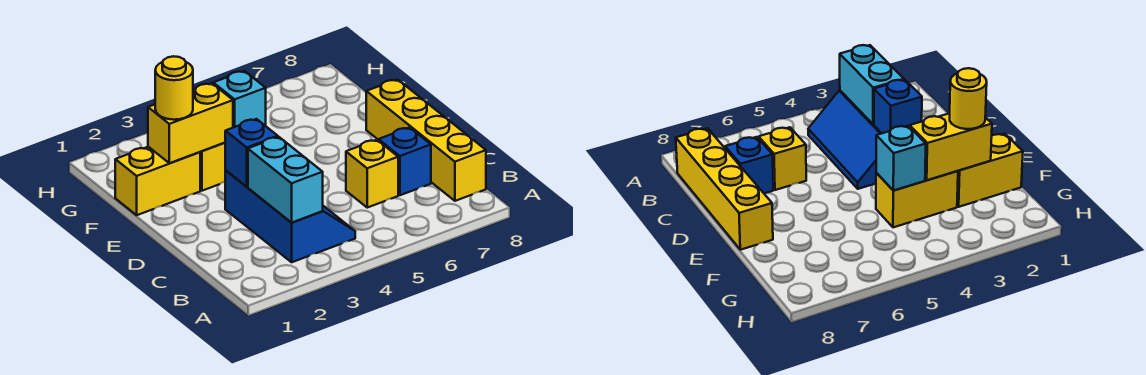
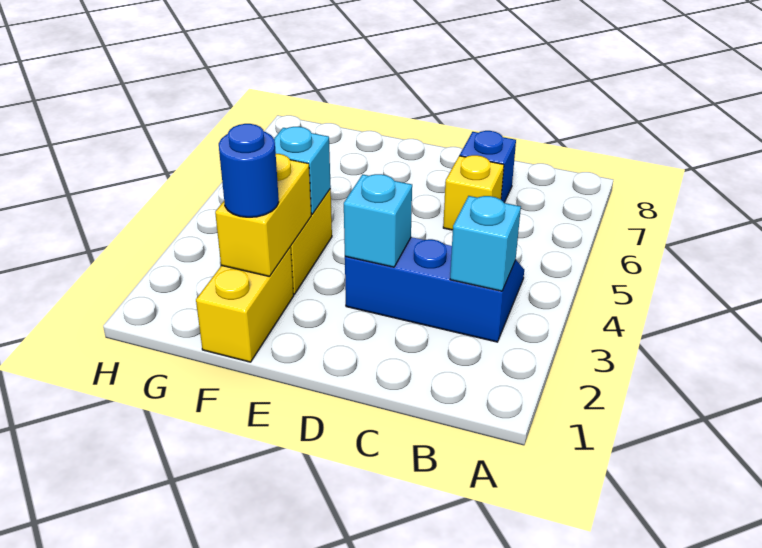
cyan 1x2 brick [248,137,323,223] -> cyan 1x1 brick [450,196,521,291]
yellow 1x4 brick [366,79,486,201] -> none
blue 1x1 brick [225,119,278,187] -> cyan 1x1 brick [344,174,412,267]
yellow 1x1 round brick [155,56,193,120] -> blue 1x1 round brick [219,124,279,217]

